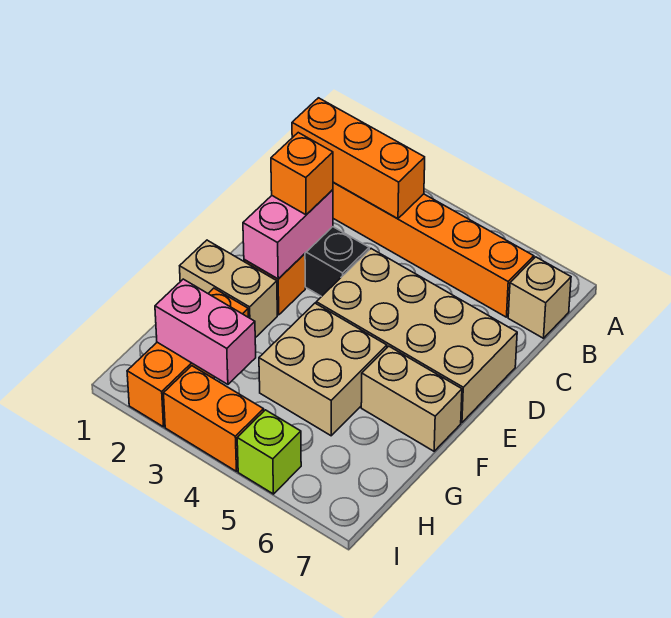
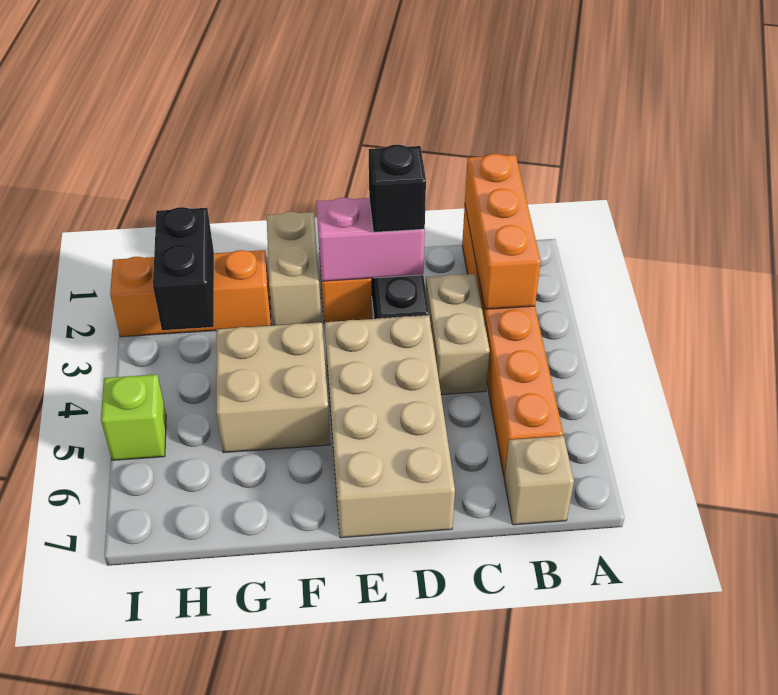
orange 1x1 brick [271,133,333,215] -> black 1x1 brick [369,145,426,232]
tan 1x2 brick [361,346,462,451] -> tan 1x2 brick moved to [426,274,490,395]
pink 1x2 brick [155,279,256,384] -> black 1x2 brick [153,207,214,330]
orange 1x2 brick [164,366,264,471] -> none

